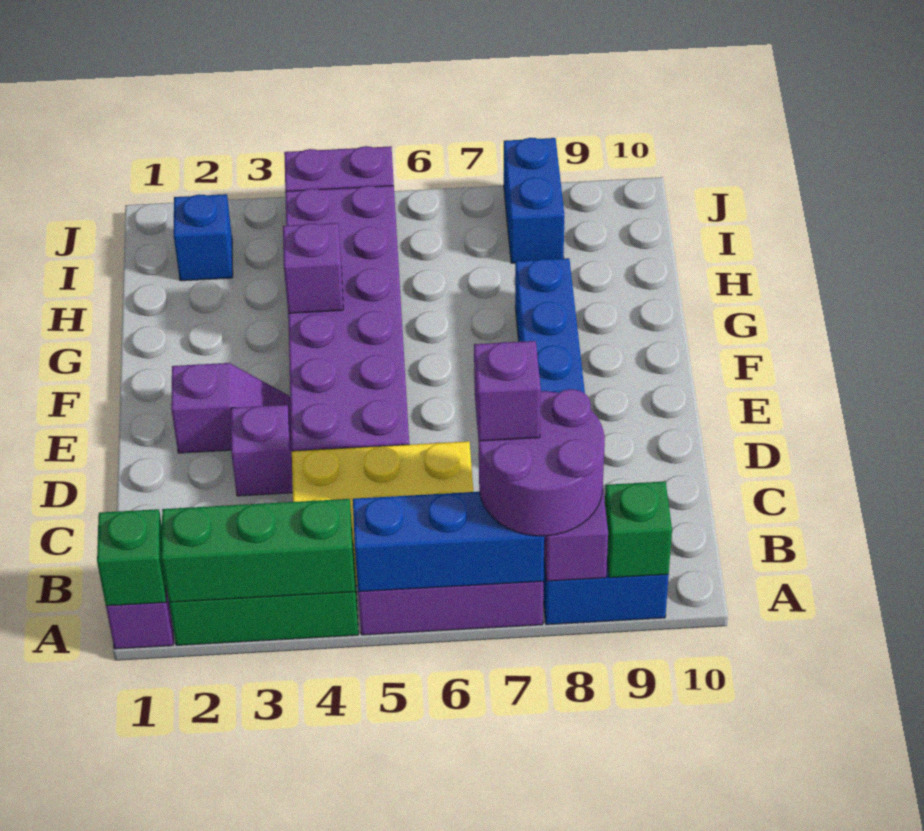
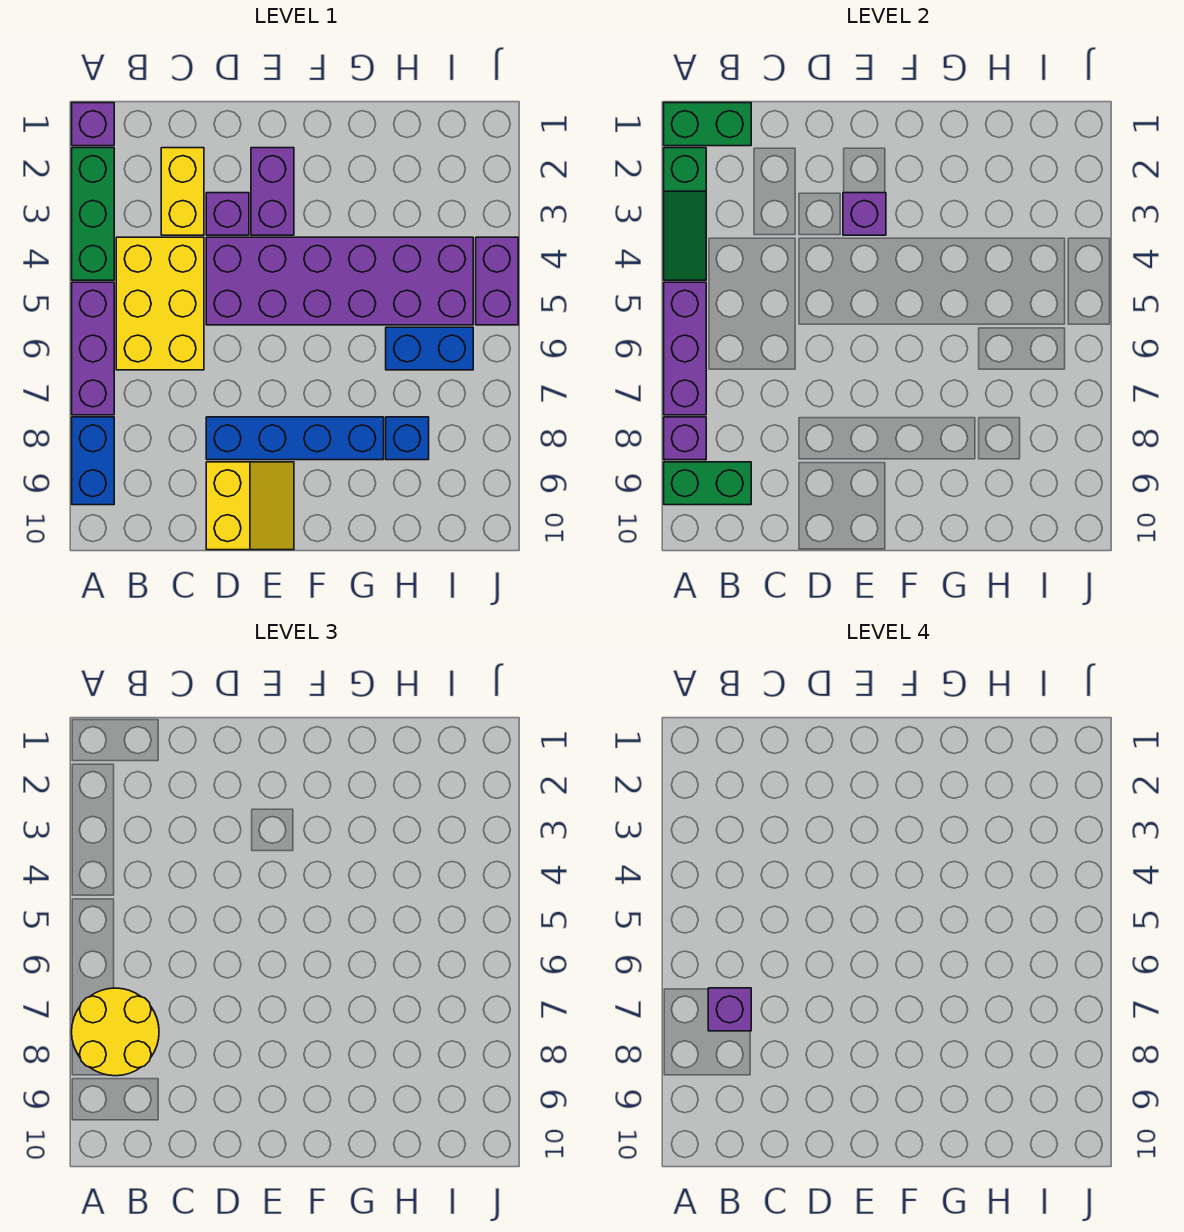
green 1x1 brick [97,509,166,606] -> green 1x2 brick [664,103,751,146]
green 1x3 brick [162,499,355,602] -> green 1x3 slope [664,148,706,280]
blue 1x3 brick [353,492,544,592] -> purple 1x3 brick [664,282,706,415]
purple 2x2 round brick [479,389,605,536] -> yellow 2x2 round brick [72,988,159,1076]
green 1x1 brick [605,481,672,578] -> green 1x2 brick [664,462,751,505]
none -> yellow 1x2 brick [161,148,204,235]
none -> yellow 2x2 slope [206,462,294,550]
purple 1x2 slope [171,363,291,453] -> purple 1x2 brick [251,148,294,235]
purple 1x1 brick [283,223,343,313] -> purple 1x1 brick moved to [843,193,886,235]
blue 1x1 brick [174,194,233,281] -> blue 1x1 brick moved to [386,417,429,460]
blue 1x2 brick [504,138,564,263] -> blue 1x2 brick moved to [386,327,473,370]

